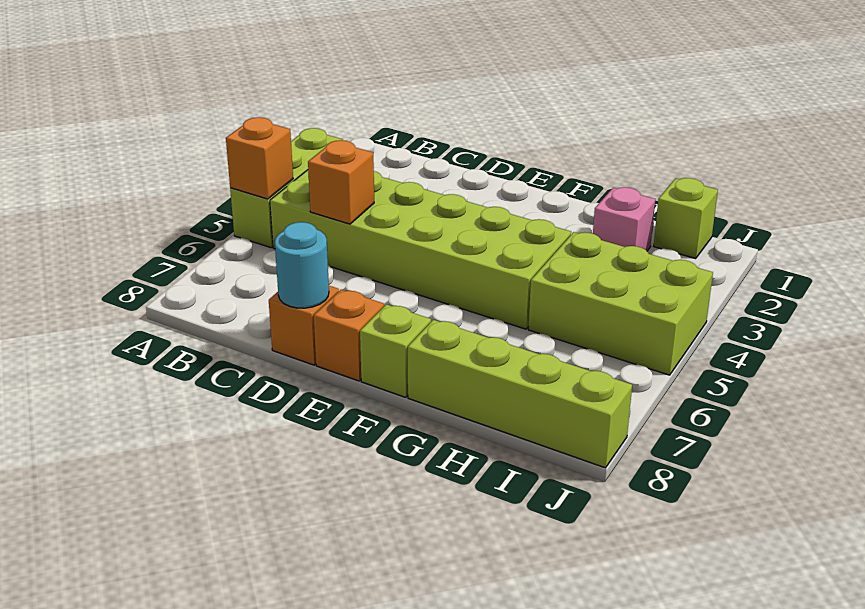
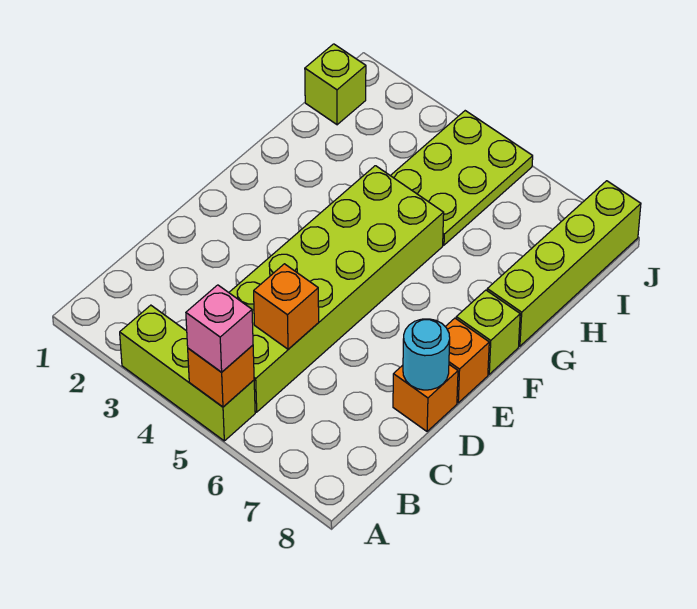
pink 1x1 brick [593,187,655,251] -> pink 1x1 brick moved to [186,285,253,372]
lime 2x3 brick [528,232,713,375] -> lime 2x3 plate [391,111,533,245]

